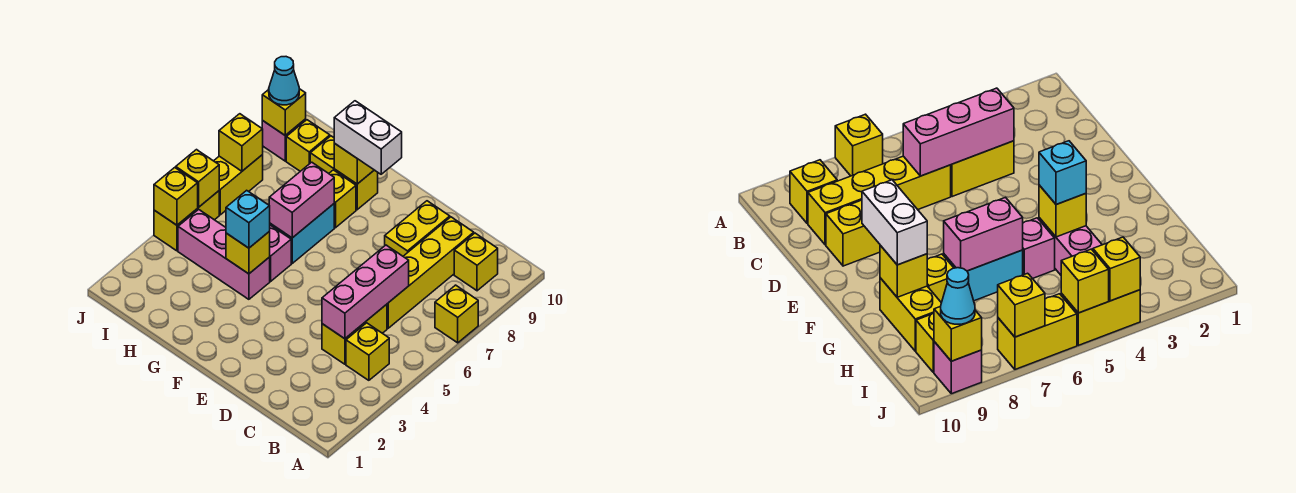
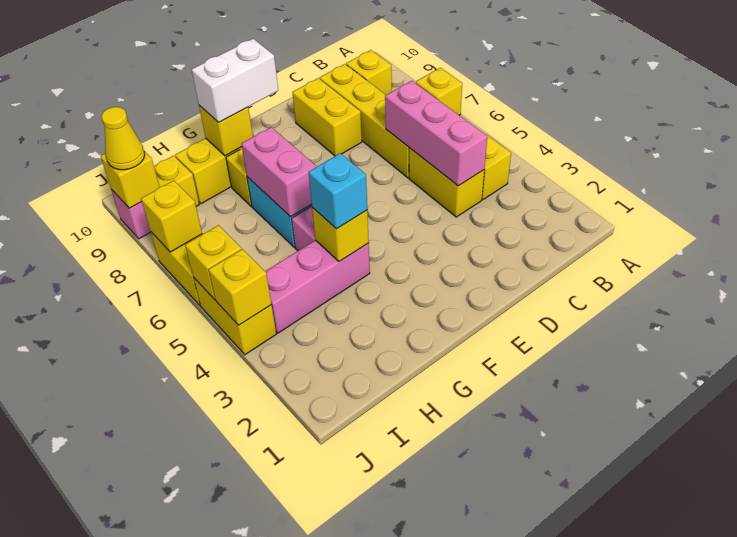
cyan 1x1 cone [269,57,299,105] -> yellow 1x1 cone [101,107,145,170]

